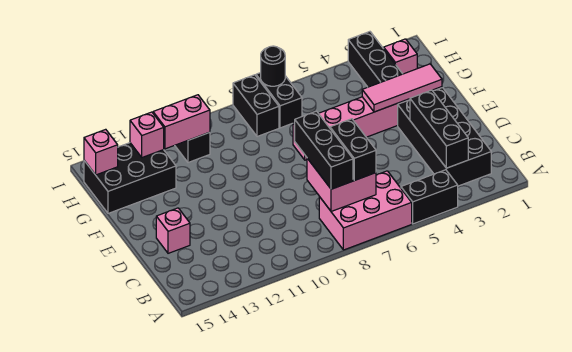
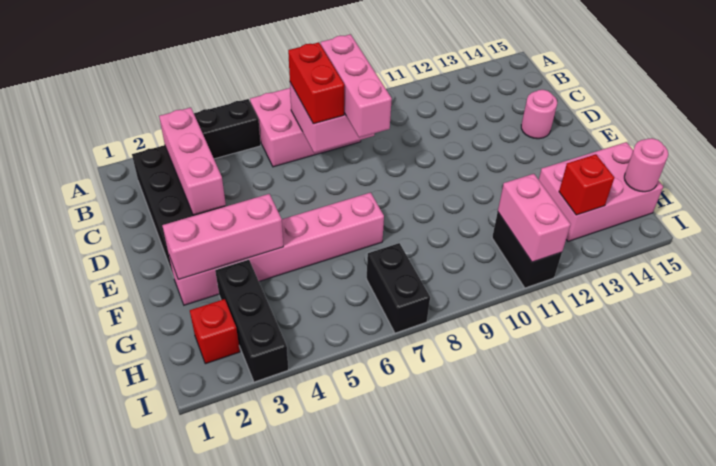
black 1x3 brick [410,90,468,168] -> pink 1x3 brick [159,108,226,215]
black 1x2 brick [330,119,376,181] -> red 1x2 brick [288,42,344,124]
black 1x3 brick [295,111,353,189] -> pink 1x3 brick [321,34,392,138]
pink 1x1 brick [156,208,190,253] -> pink 1x1 round brick [521,90,557,139]
pink 1x3 tile [362,64,442,112] -> pink 1x3 brick [162,194,283,279]
black 2x3 brick [84,143,176,213] -> pink 2x3 brick [539,142,663,241]
pink 1x1 brick [384,39,417,74] -> red 1x1 brick [190,299,240,364]
black 1x2 brick [233,75,279,137] -> none
pink 1x2 brick [153,95,210,149] -> pink 1x2 brick turned to [498,174,571,262]
pink 1x1 brick [130,112,164,157] -> red 1x1 brick [559,154,614,215]
pink 1x1 brick [84,129,118,175] -> pink 1x1 round brick [624,138,668,192]
black 1x1 round brick [261,46,285,86] -> none

